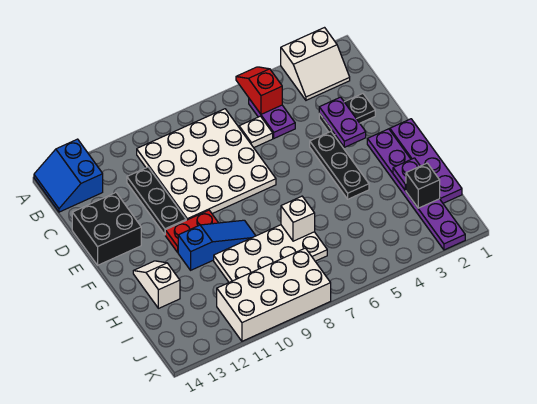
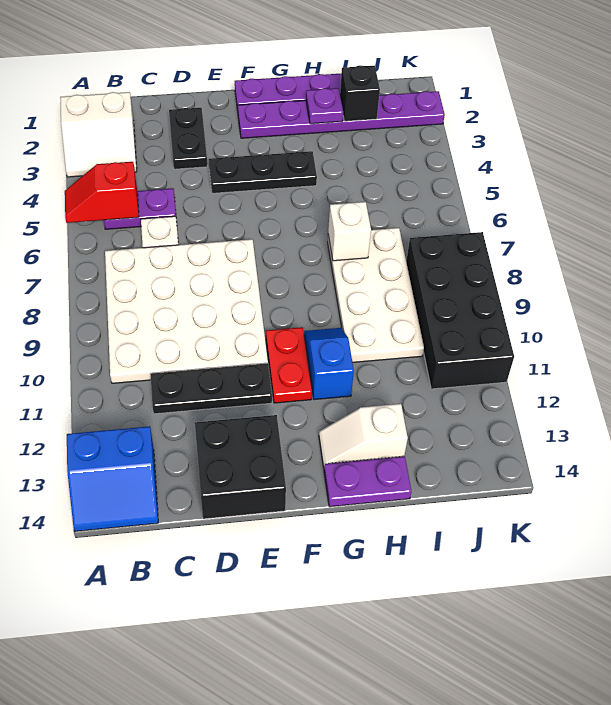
white 2x2 slope [281,28,350,100] -> white 2x2 slope turned to [60,92,137,177]
purple 1x2 plate [319,97,366,147] -> purple 1x2 plate moved to [324,456,411,507]
blue 1x3 slope [178,220,256,270] -> blue 1x2 slope [304,328,354,400]
white 2x4 brick [217,248,331,341] -> black 2x4 brick [406,232,514,389]

